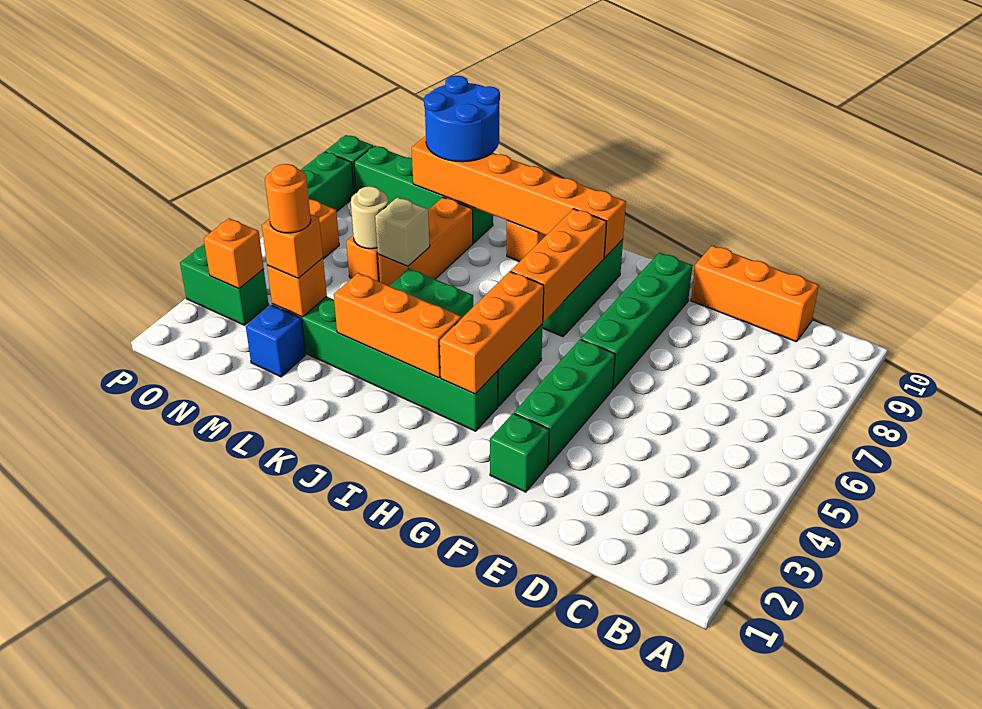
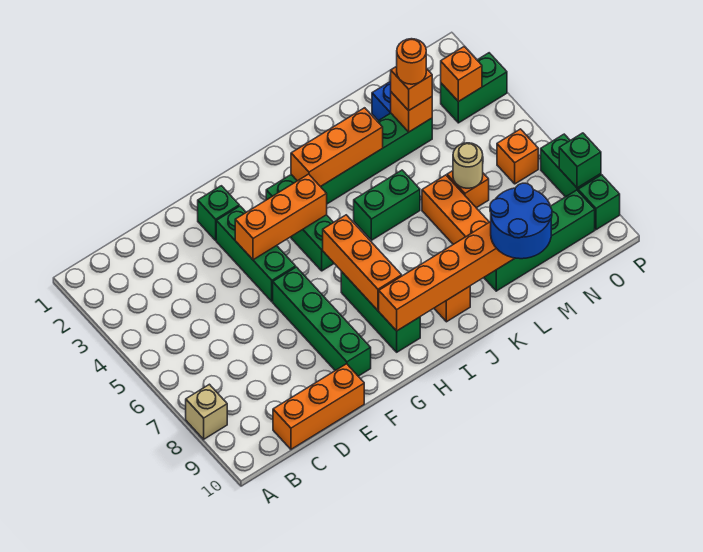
orange 1x3 brick [440,271,544,394] -> orange 1x3 brick turned to [235,174,327,260]
tan 1x1 brick [375,197,430,266] -> tan 1x1 brick moved to [186,384,227,439]
none -> green 1x1 brick [559,133,601,188]

